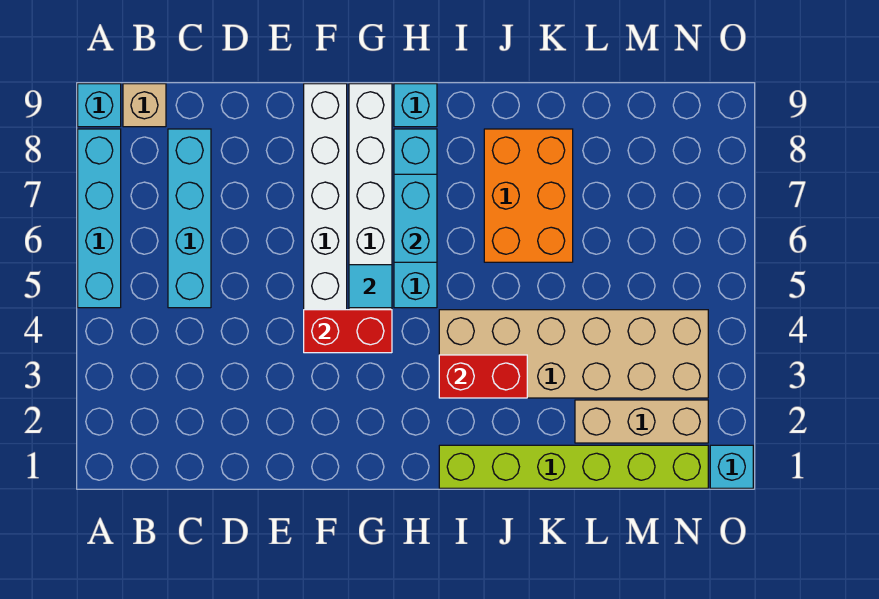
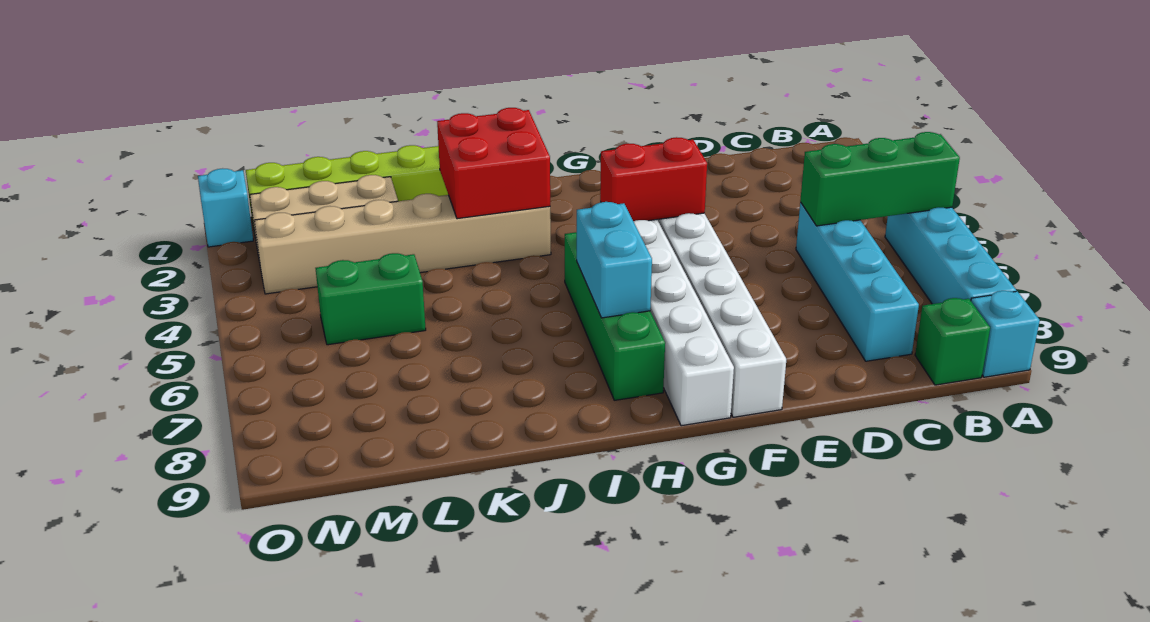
none -> green 1x3 brick [800,132,960,226]
tan 1x1 brick [123,84,166,127] -> green 1x1 brick [915,298,990,385]
cyan 1x1 tile [349,265,392,308] -> none
cyan 1x4 brick [394,129,437,308] -> green 1x4 brick [565,232,665,400]
cyan 1x1 brick [394,84,437,127] -> none
tan 2x6 brick [439,310,708,398] -> tan 1x6 brick [254,194,551,294]
red 1x2 brick [439,355,527,398] -> red 2x2 brick [437,108,550,219]
orange 2x3 brick [484,129,573,262] -> none
none -> green 1x2 brick [316,253,426,345]

